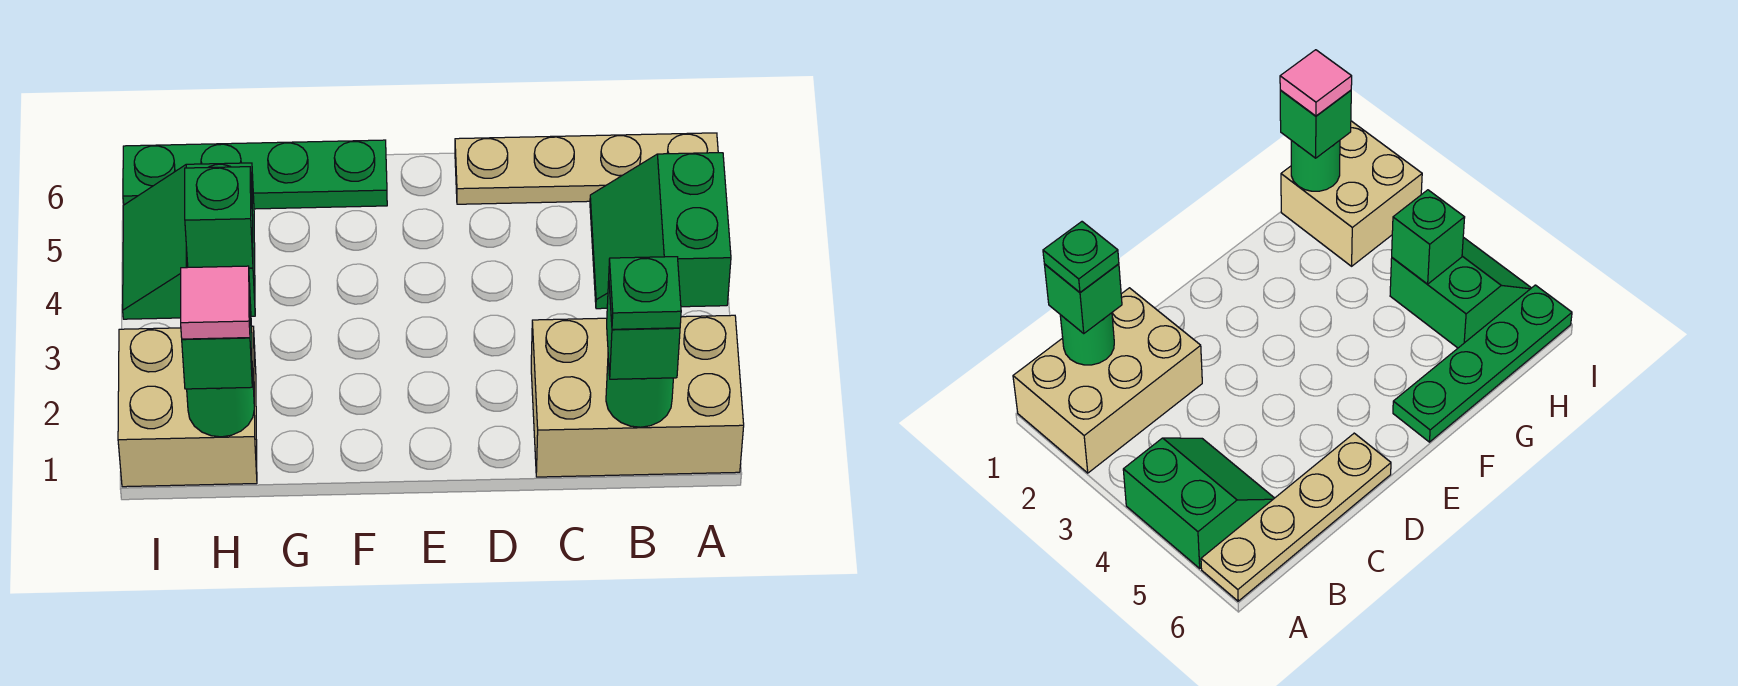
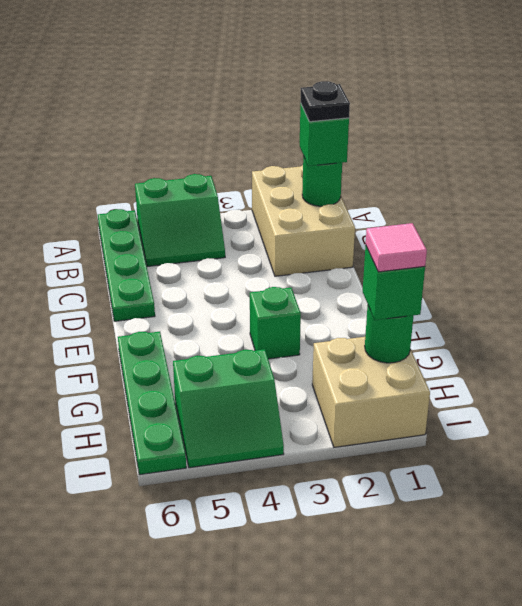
tan 1x4 plate [455,133,718,204] -> green 1x4 plate [98,209,155,321]
green 1x1 plate [609,257,681,329] -> black 1x1 plate [301,81,350,122]
green 1x1 brick [185,167,253,268] -> green 1x1 brick moved to [250,287,301,359]

